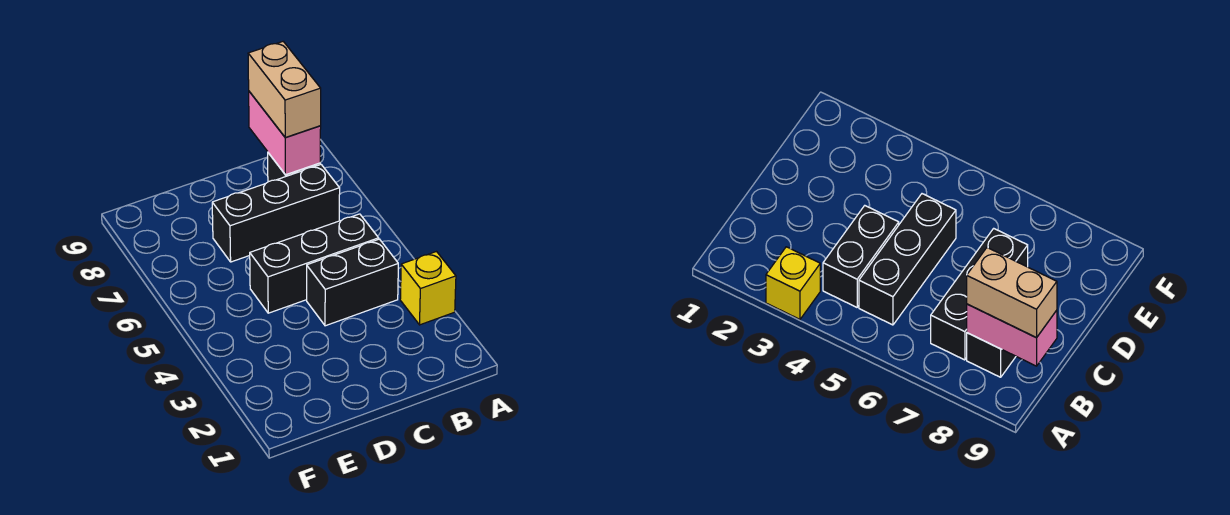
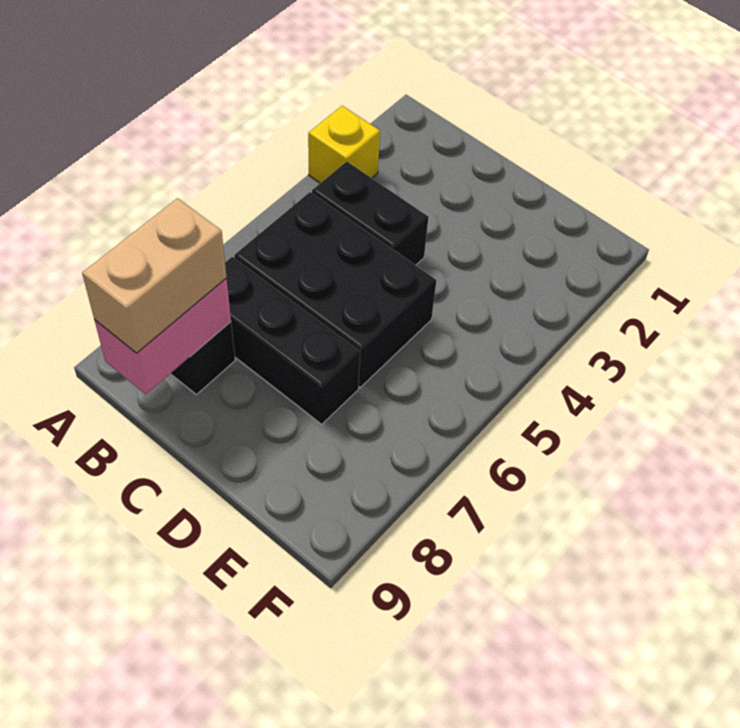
black 1x3 brick [250,214,379,313] -> black 2x3 brick [234,192,437,387]

